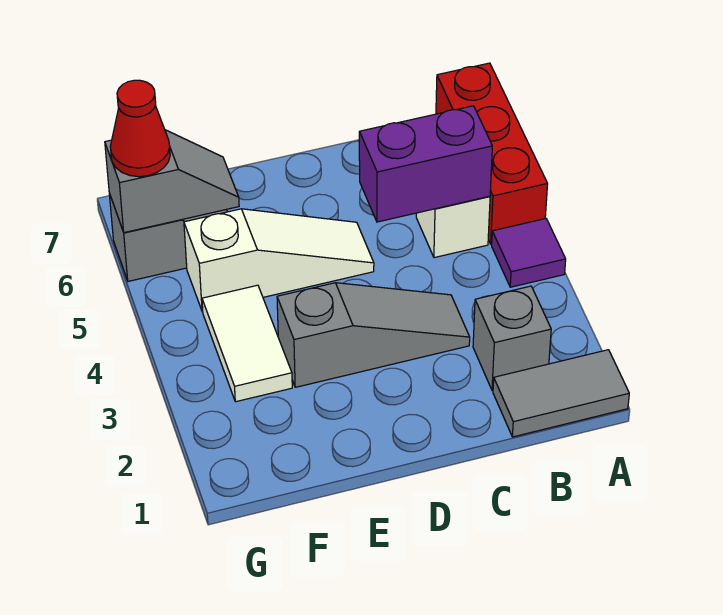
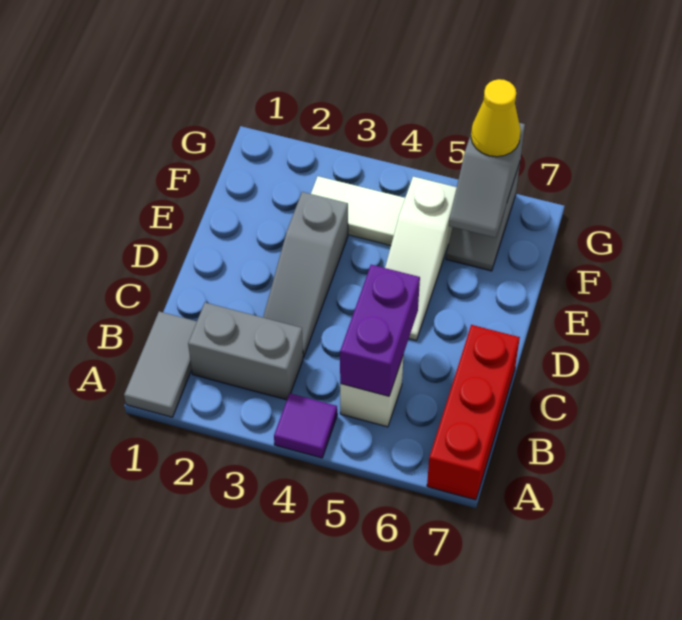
red 1x3 brick [436,63,548,244] -> red 1x3 brick turned to [427,325,520,500]
grey 1x1 brick [473,286,551,390] -> grey 1x2 brick [188,303,303,400]
red 1x1 cone [110,80,170,177] -> yellow 1x1 cone [471,79,521,157]

